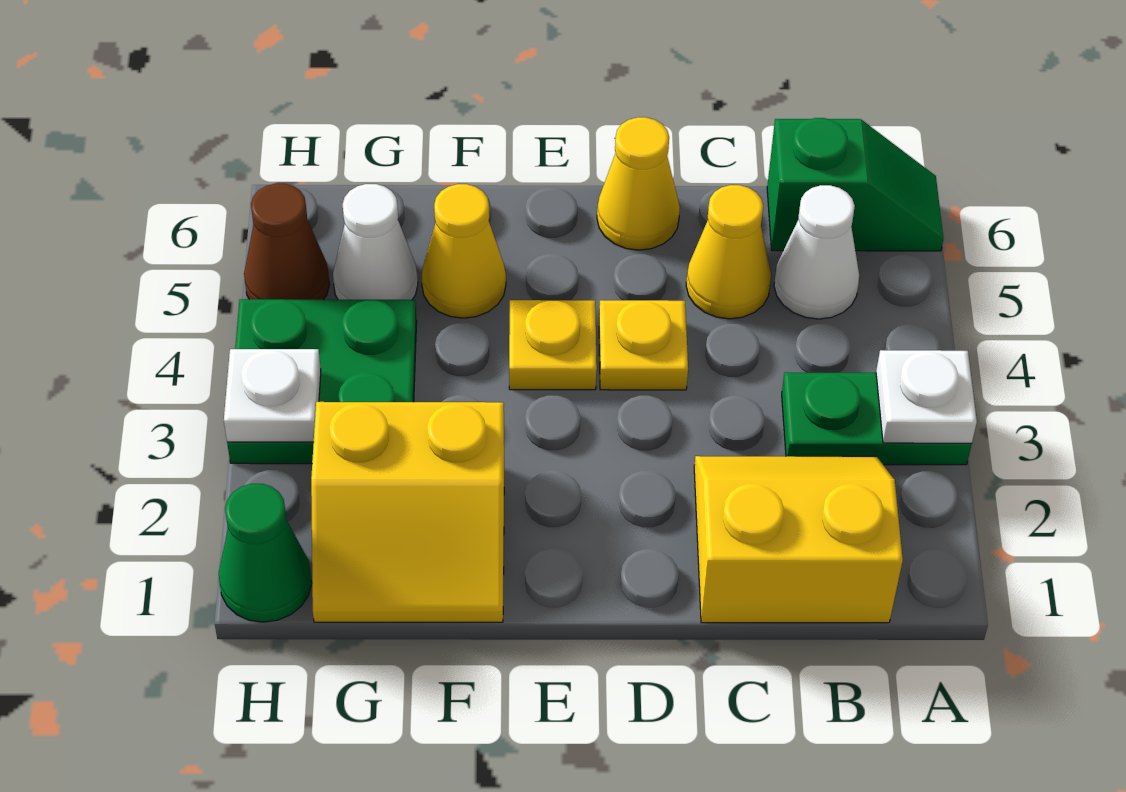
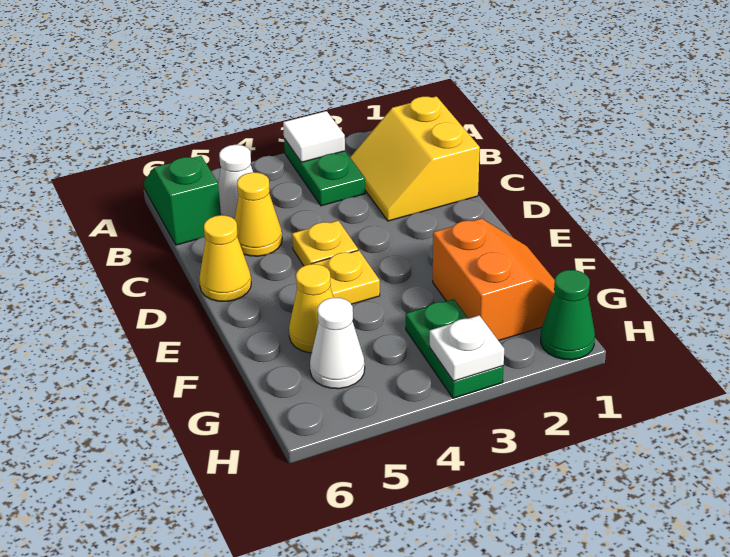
white 1x1 plate [876,350,977,443] -> white 1x1 tile [283,111,345,162]
yellow 2x2 slope [311,402,504,622] -> orange 2x2 slope [433,218,555,341]
green 2x2 plate [227,299,417,464] -> green 1x2 plate [406,299,504,398]
brown 1x1 cone [244,184,330,300] -> none

